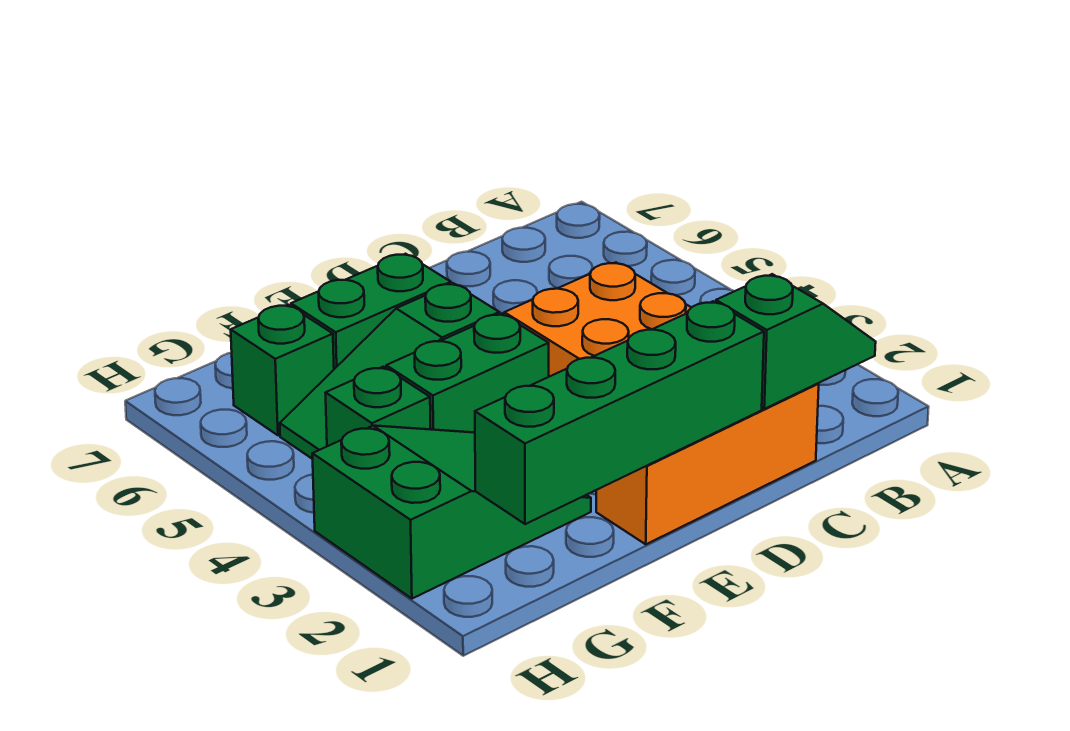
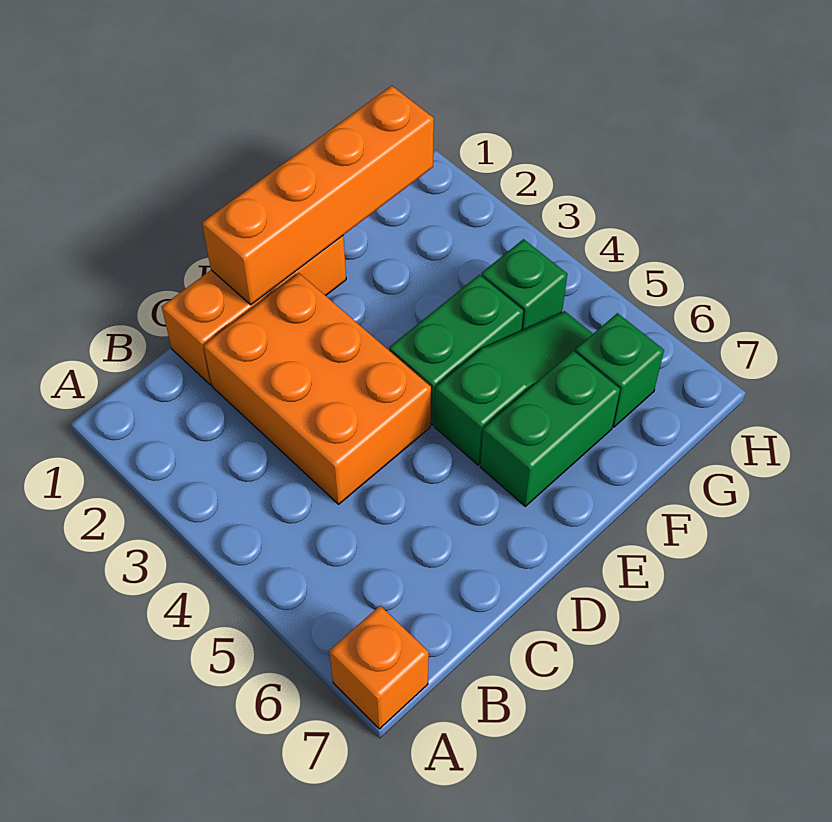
none -> orange 1x1 brick [329,606,429,729]
green 1x2 slope [716,274,876,409] -> none
green 1x4 brick [475,301,764,524] -> orange 1x4 brick [202,86,434,305]
green 2x3 slope [312,426,591,599] -> none

